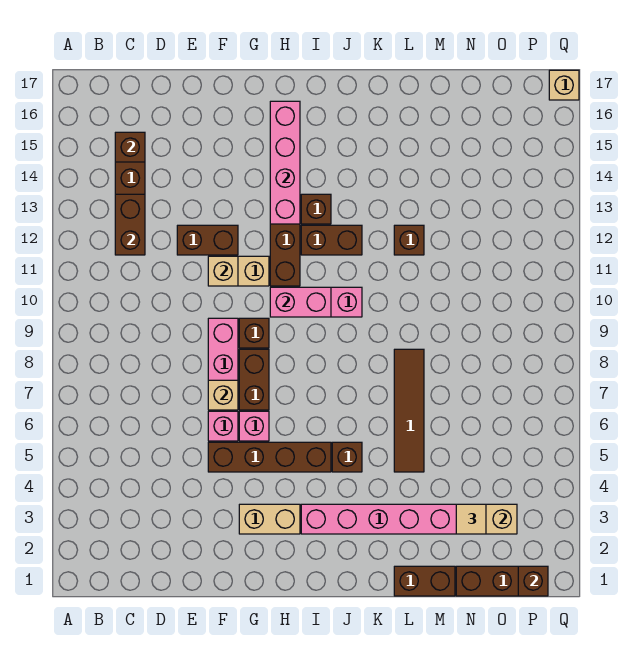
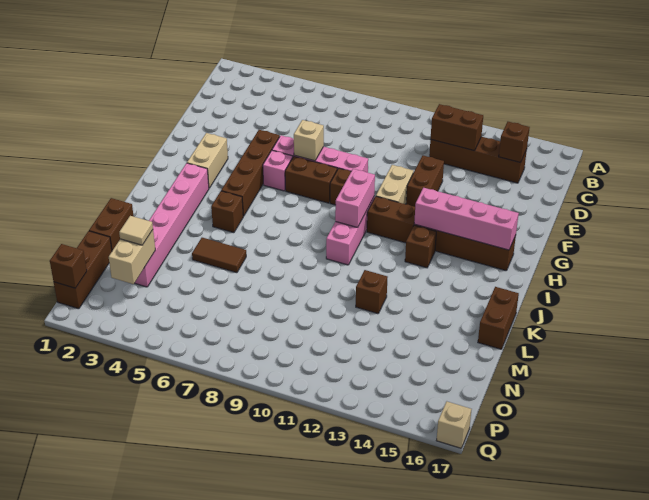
tan 1x1 brick [208,256,238,286] -> none
brown 1x2 brick [301,225,362,255] -> brown 1x2 brick moved to [478,287,519,349]
brown 1x4 tile [394,349,424,472] -> brown 1x2 tile [192,238,246,273]

